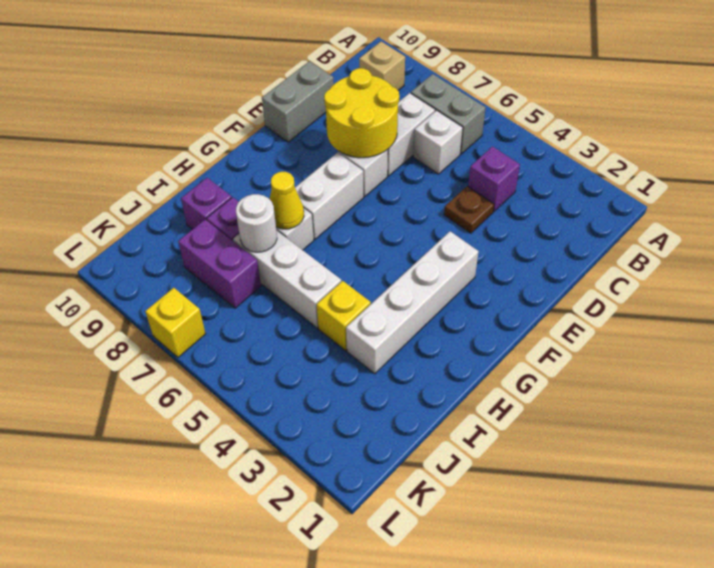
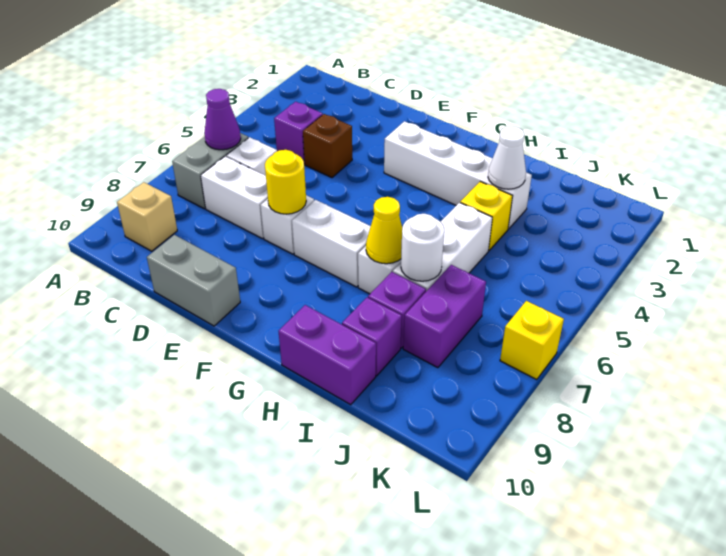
none -> purple 1x1 cone [204,89,241,150]
brown 1x1 plate [444,186,494,233] -> brown 1x1 brick [303,114,352,178]
yellow 2x2 round brick [324,68,399,158] -> yellow 1x1 round brick [265,150,306,214]
none -> purple 1x2 brick [279,305,376,405]
none -> white 1x1 cone [488,126,526,189]

